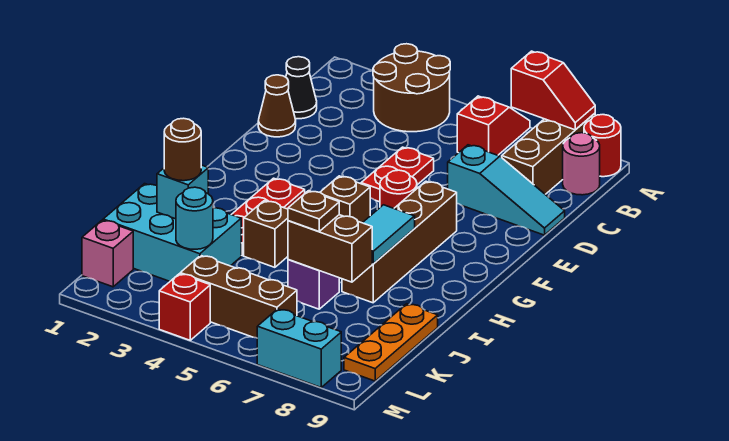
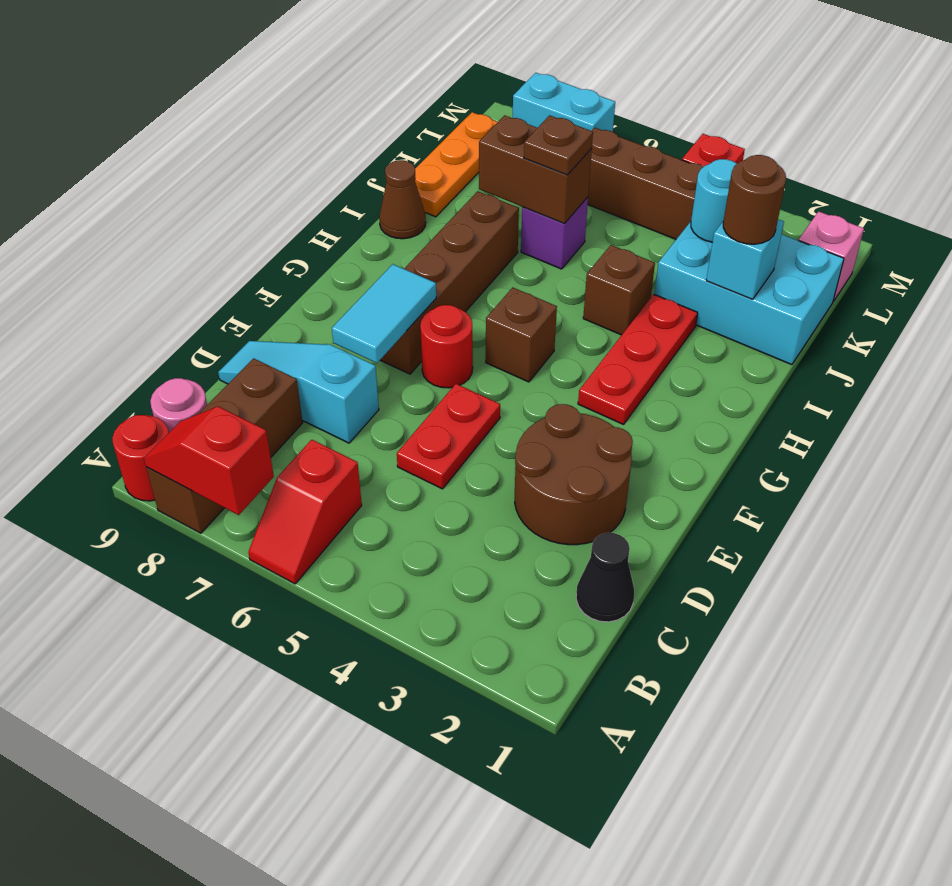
brown 2x2 round brick [373,44,450,132] -> brown 2x2 round brick moved to [515,404,633,545]
brown 1x1 cone [258,75,296,137] -> brown 1x1 cone moved to [379,160,426,239]
cyan 1x2 tile [363,205,415,264] -> cyan 1x2 tile moved to [332,264,436,363]

